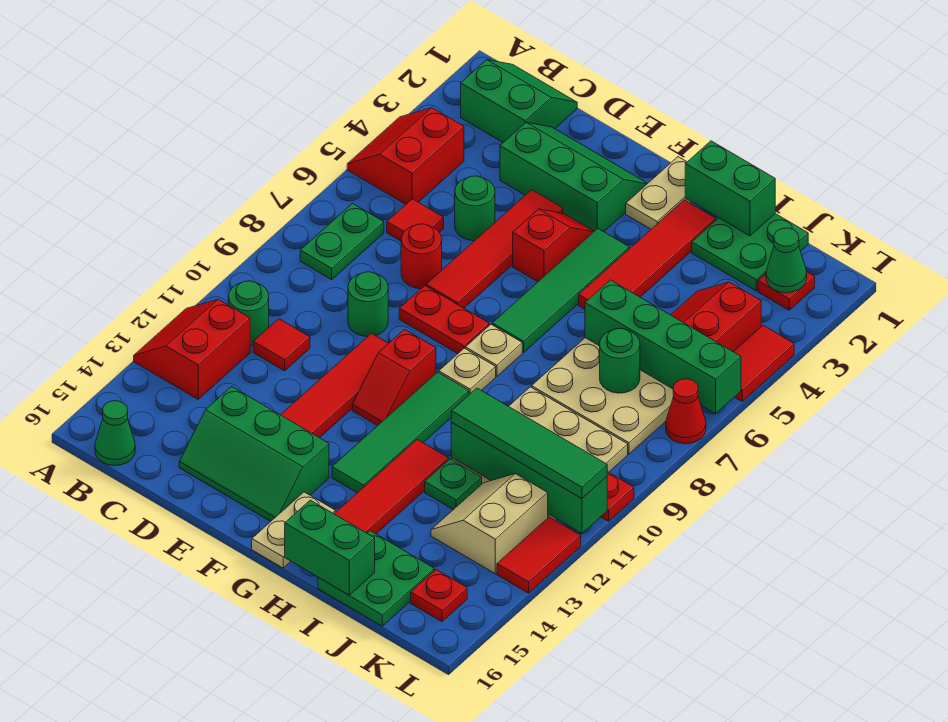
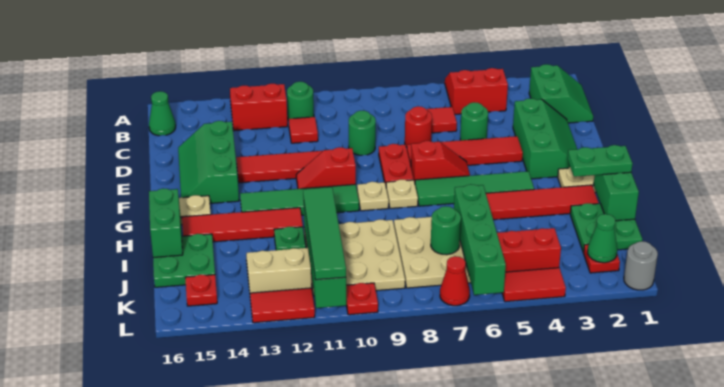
green 1x2 plate [300,204,384,280] -> green 1x2 plate moved to [568,145,632,177]
red 1x2 slope [513,209,594,282] -> red 1x2 slope moved to [411,141,470,183]
none -> grey 1x1 round brick [624,241,658,290]

